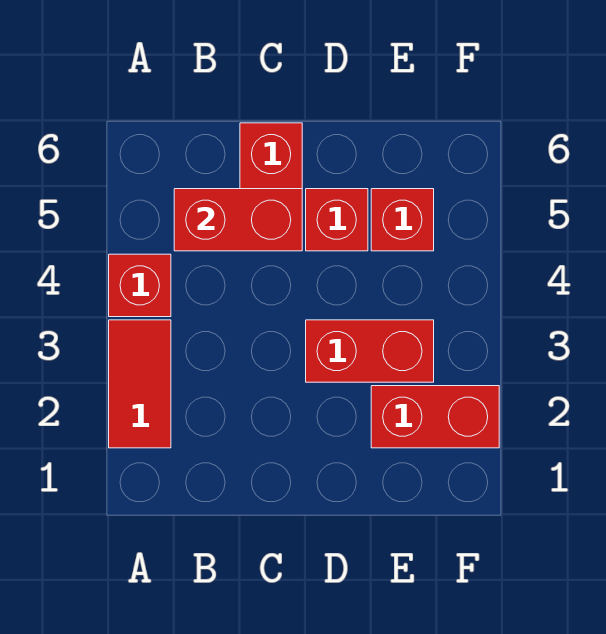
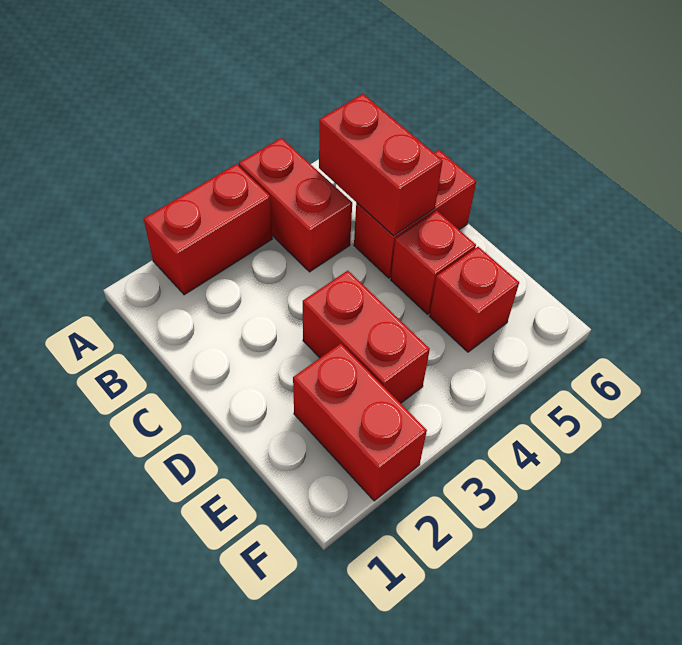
red 1x2 tile [109,320,171,448] -> red 1x2 brick [144,164,272,295]
red 1x1 brick [109,254,171,317] -> red 1x2 brick [239,138,352,272]

